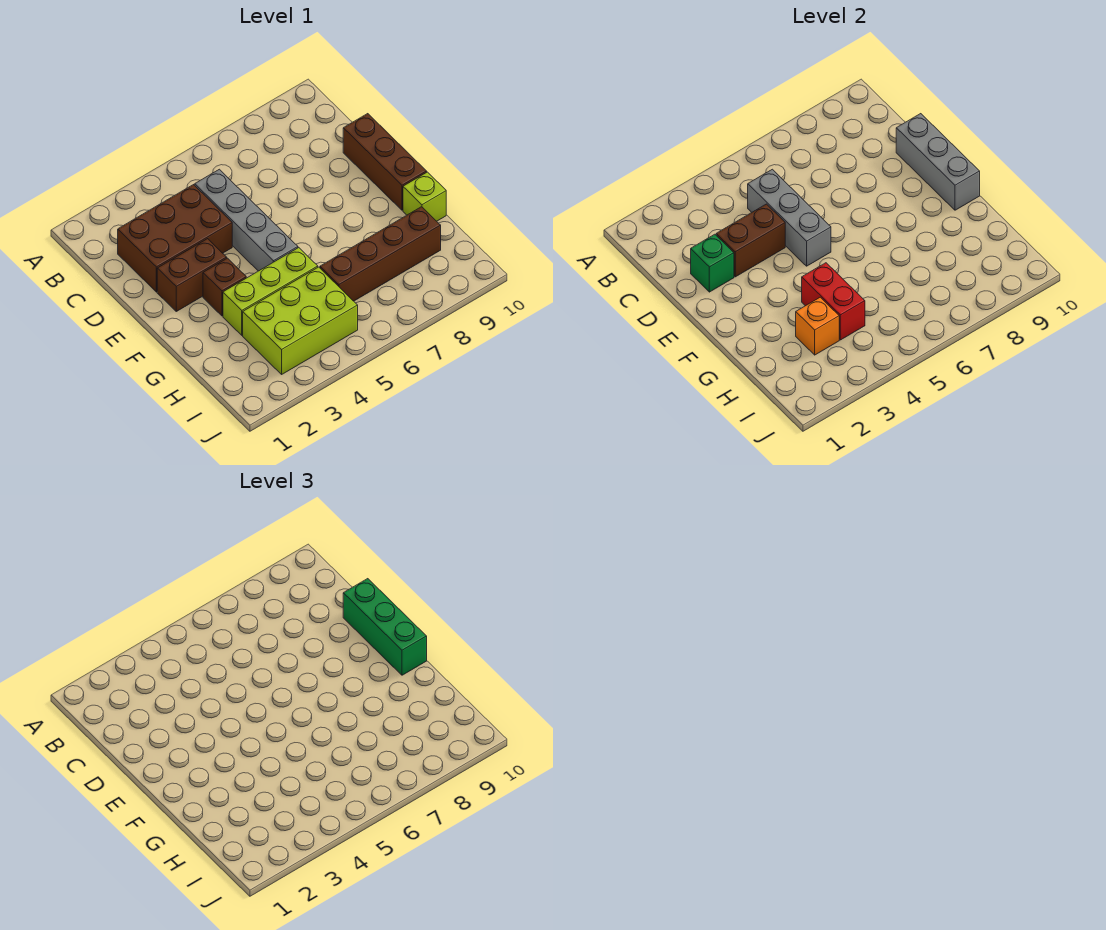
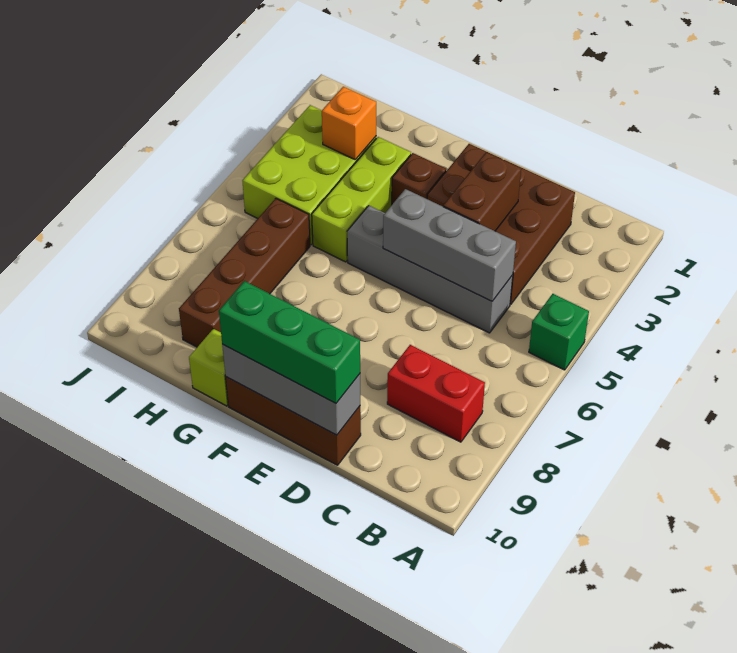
green 1x1 brick [691,234,734,292] -> green 1x1 brick moved to [529,294,589,370]
red 1x2 brick [802,263,865,340] -> red 1x2 brick moved to [387,345,485,442]

